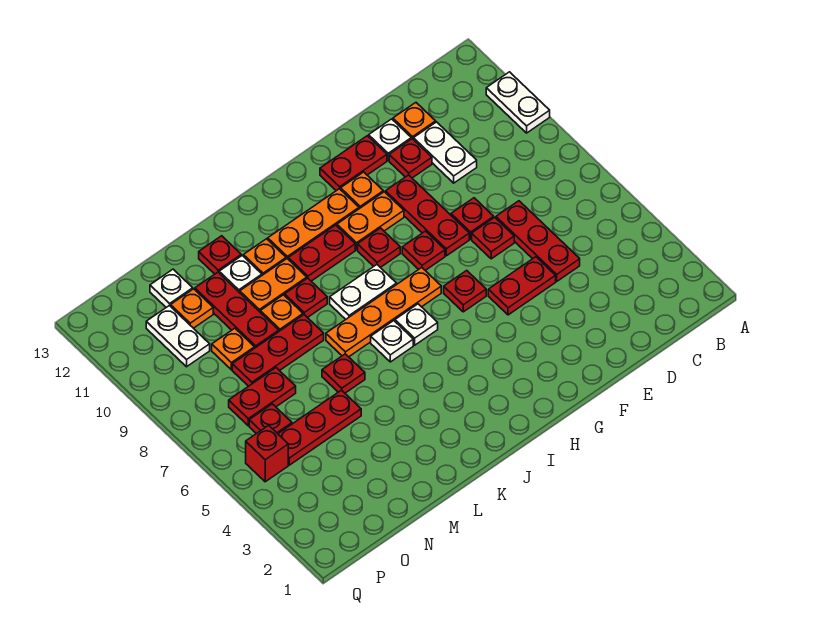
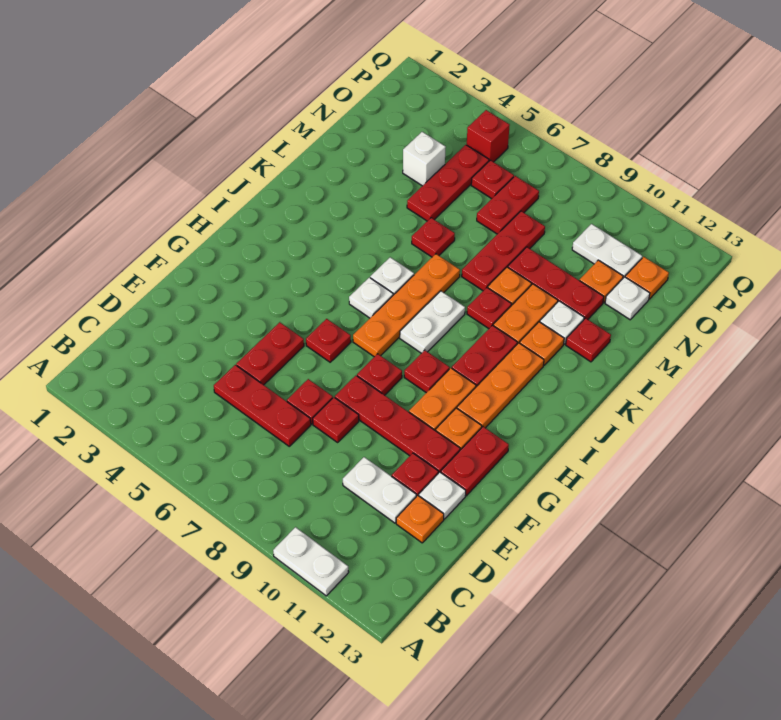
red 1x3 plate [386,175,469,256] -> red 1x4 plate [335,376,460,473]
none -> white 1x1 brick [403,132,446,186]
orange 1x1 plate [212,328,255,370] -> orange 1x1 plate moved to [625,257,669,299]

